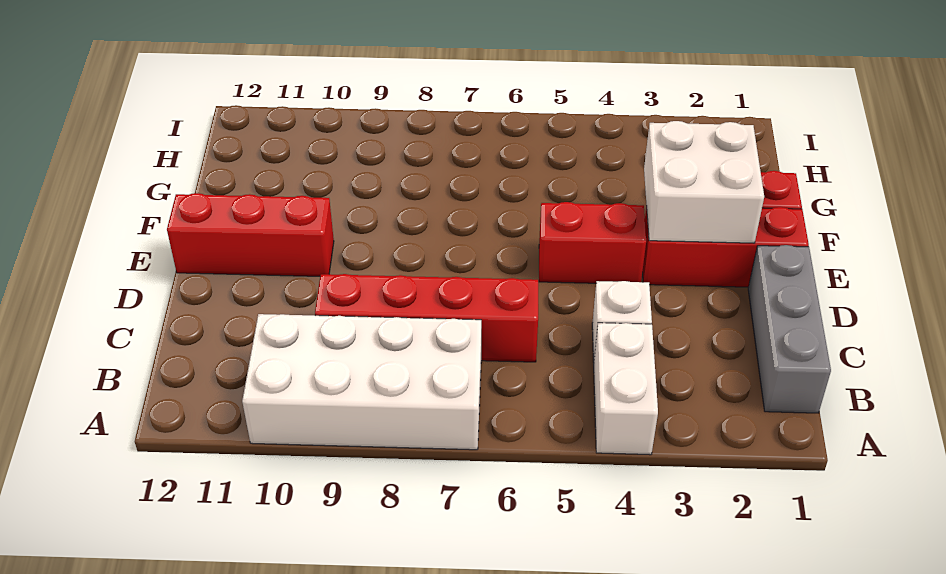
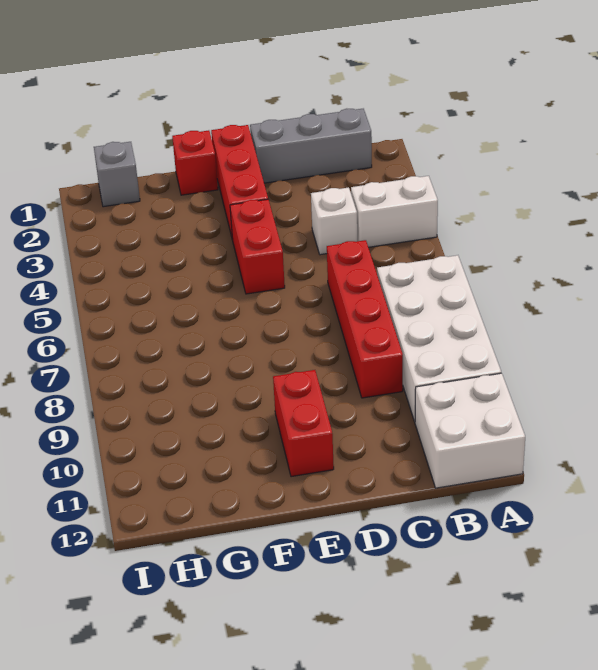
white 2x2 brick [644,121,764,243] -> white 2x2 brick moved to [415,373,525,488]
red 1x3 brick [167,193,334,276] -> red 1x2 brick [273,370,334,477]
none -> grey 1x1 brick [94,142,140,207]

